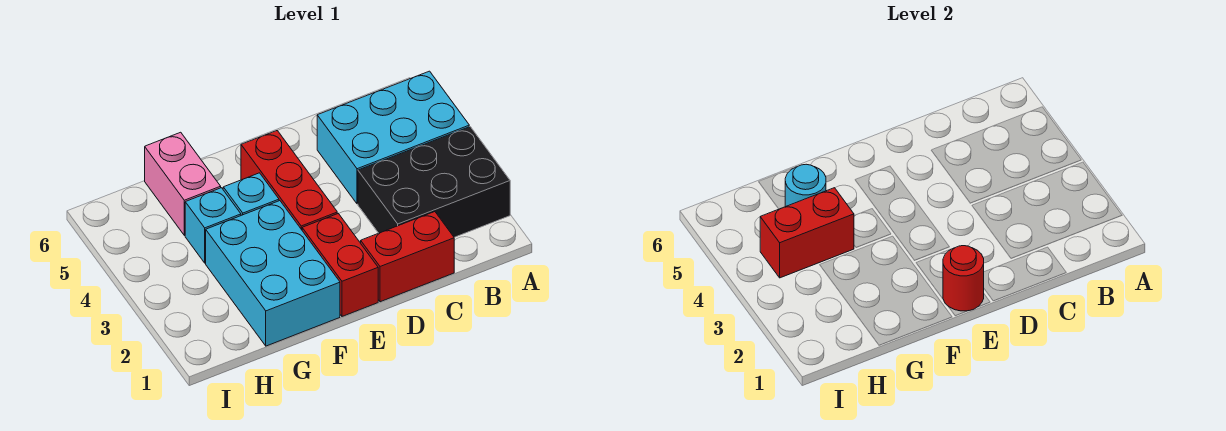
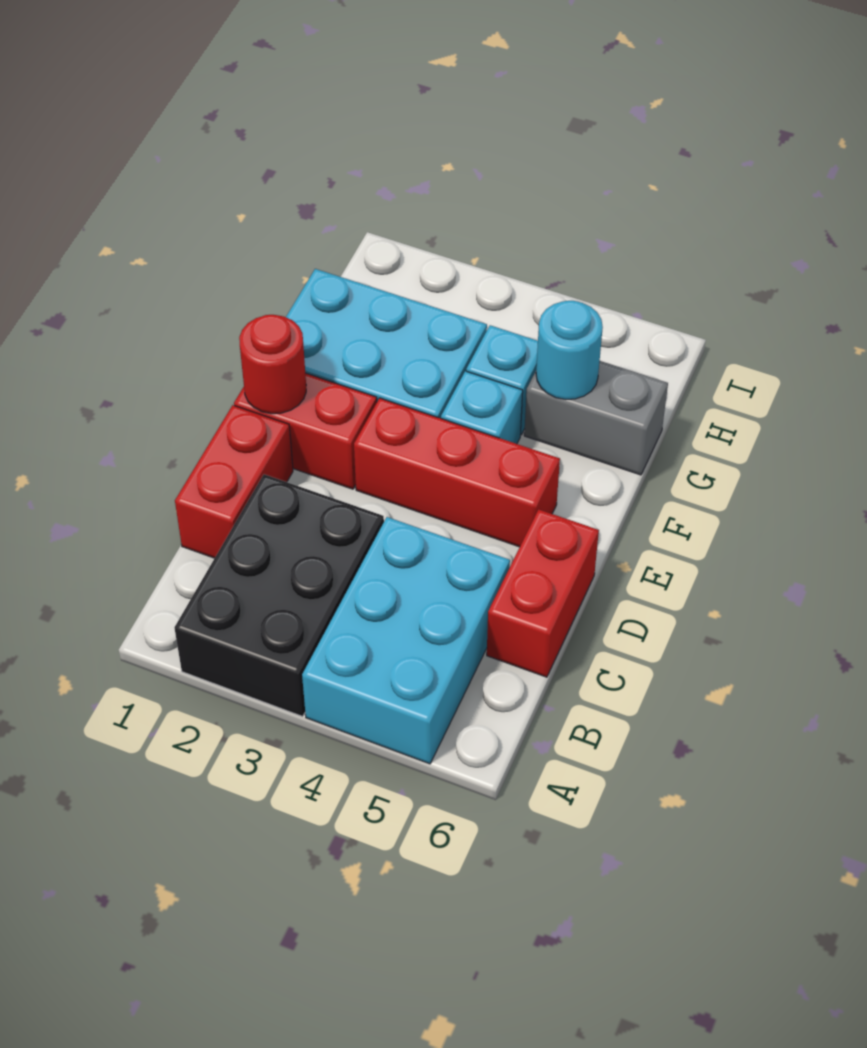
red 1x2 brick [760,188,854,278] -> red 1x2 brick moved to [487,509,599,677]
pink 1x2 brick [145,132,221,235] -> grey 1x2 brick [524,361,668,475]

